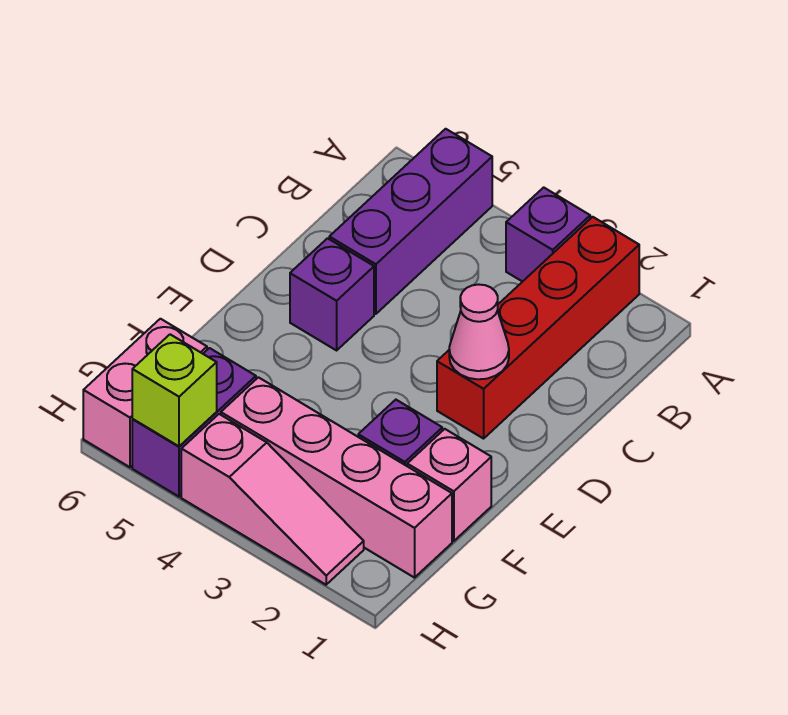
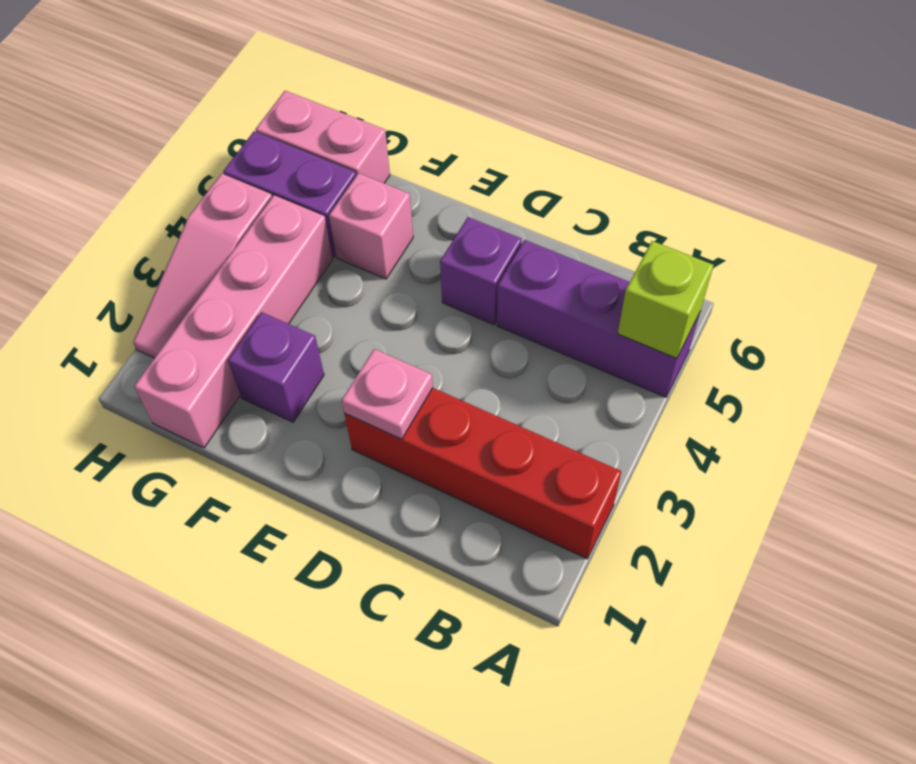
purple 1x1 brick [506,187,590,282] -> none
pink 1x1 cone [449,284,509,379] -> pink 1x1 plate [342,349,433,439]
pink 1x1 brick [407,429,491,541] -> pink 1x1 brick moved to [329,173,413,279]
lime 1x1 brick [132,334,217,446] -> lime 1x1 brick moved to [618,241,714,358]

